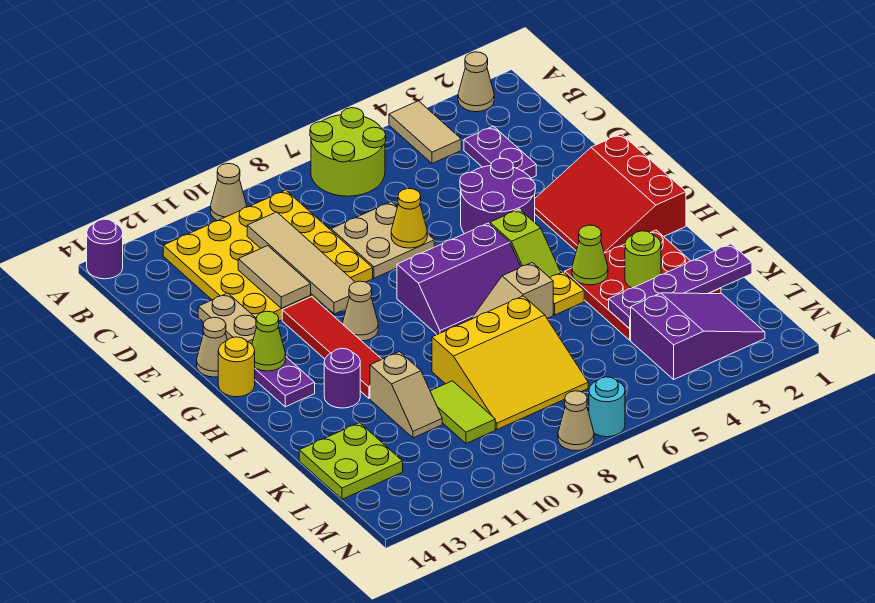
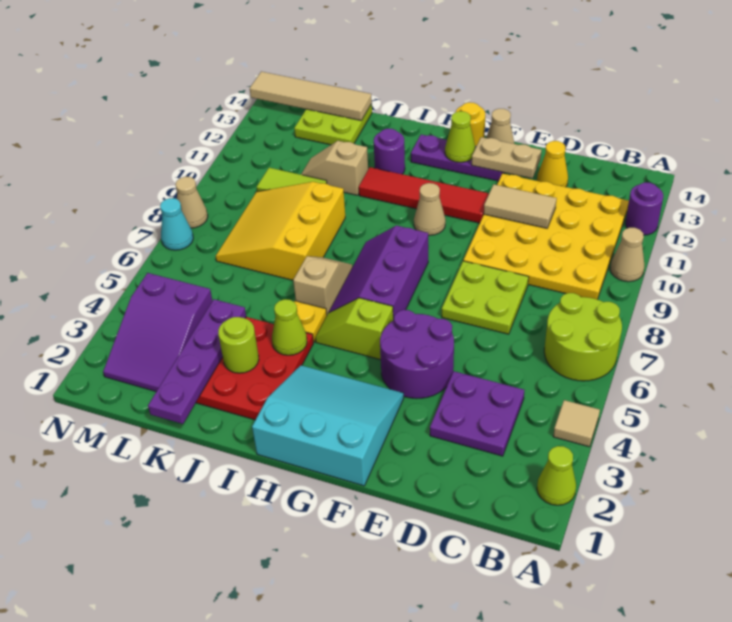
tan 1x1 cone [458,52,494,112] -> lime 1x1 cone [537,446,576,505]
tan 1x2 tile [389,101,461,163] -> tan 1x1 tile [553,400,600,447]
purple 1x1 round brick [87,219,123,279] -> purple 1x1 round brick moved to [626,182,663,235]
purple 1x2 plate [464,126,536,178] -> purple 2x2 plate [430,371,524,456]
tan 1x4 tile [247,212,355,314] -> tan 1x4 tile moved to [250,72,372,120]
tan 2x2 plate [331,202,434,278] -> lime 2x2 plate [442,261,529,334]
yellow 1x1 cone [391,188,427,248] -> yellow 1x1 cone moved to [537,141,568,187]
red 3x3 slope [535,134,686,253] -> cyan 3x3 slope [252,365,404,486]
cyan 1x1 round brick [589,377,625,437] -> cyan 1x1 cone [160,198,193,250]

